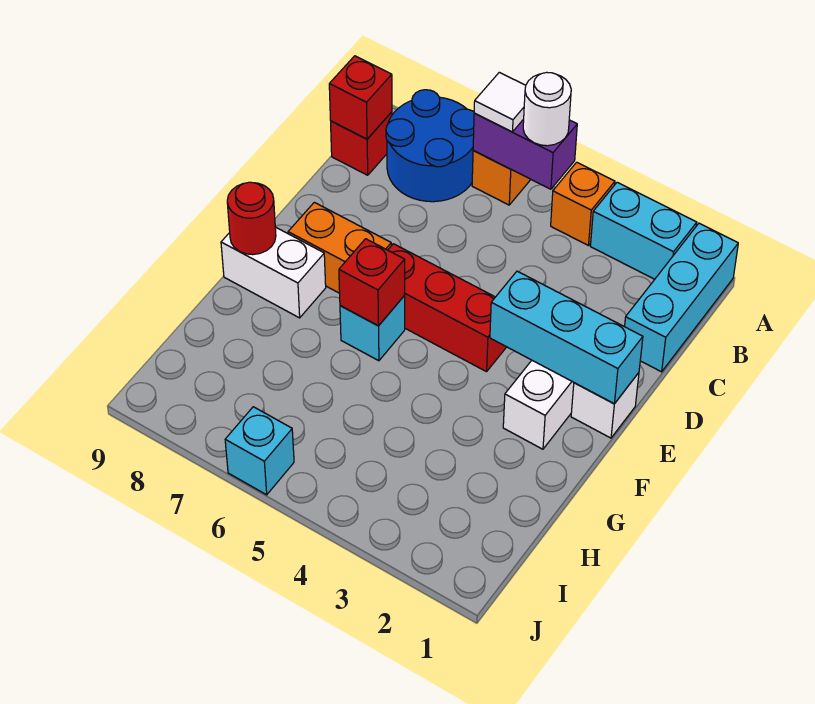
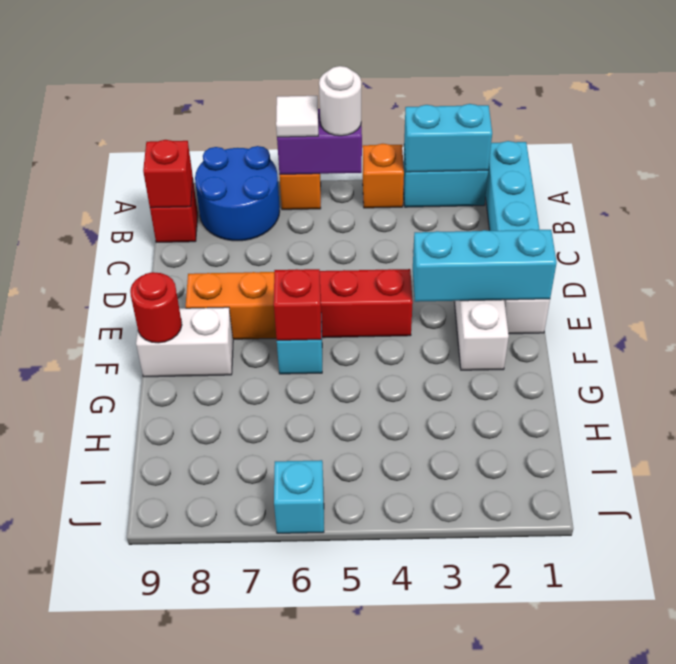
none -> cyan 1x2 brick [404,104,492,172]

